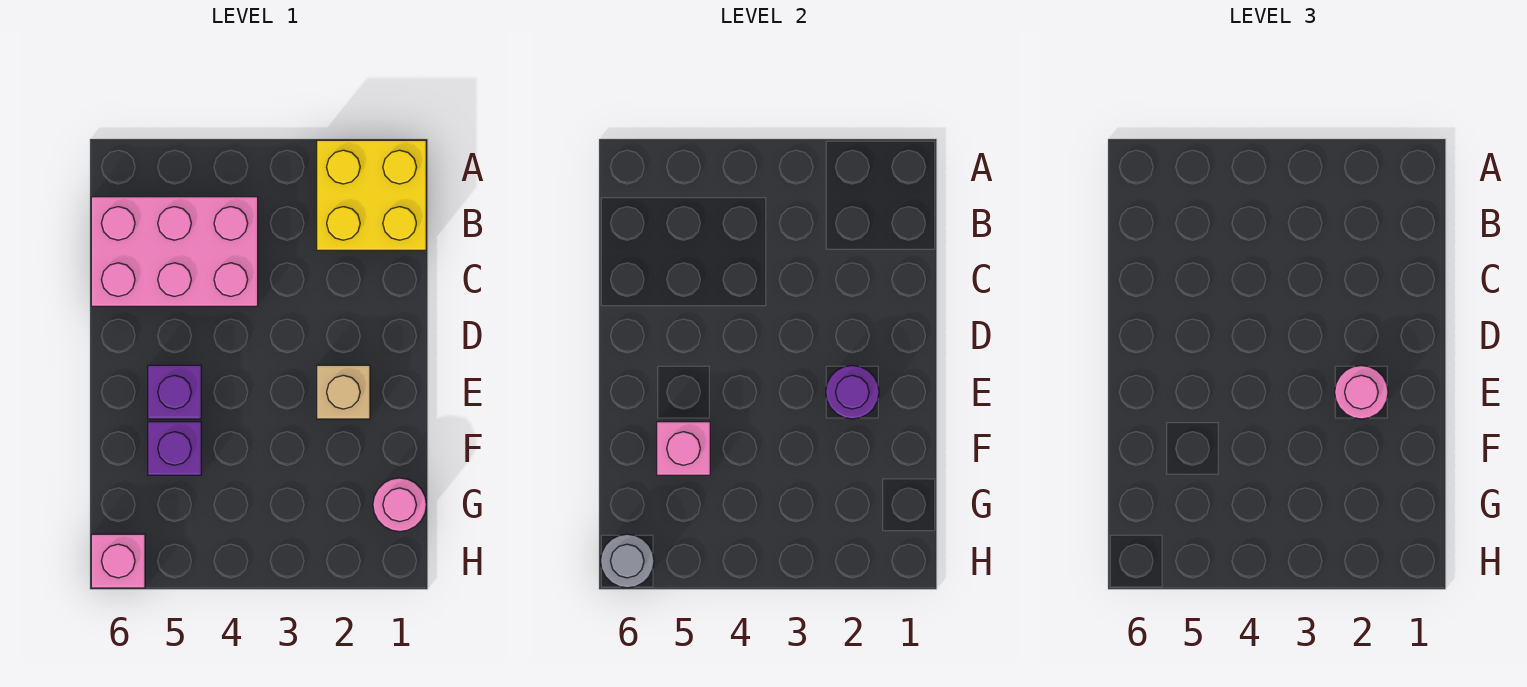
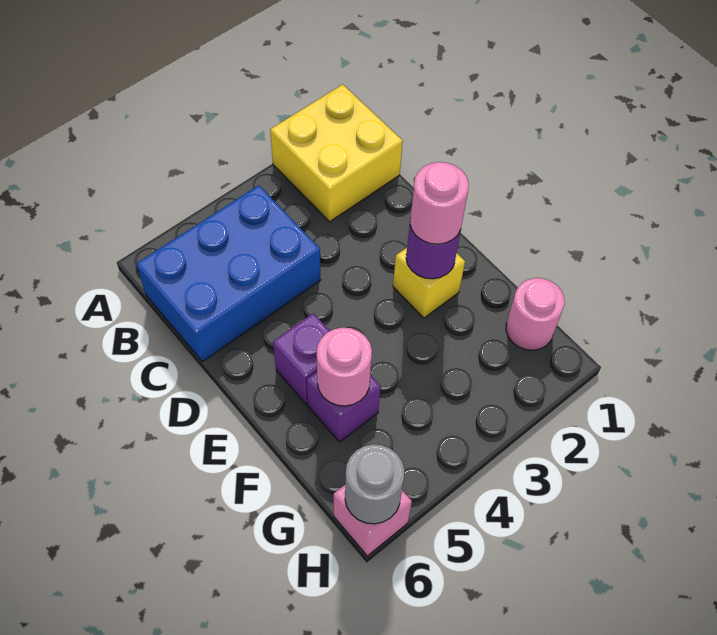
pink 2x3 brick [91,197,258,306] -> blue 2x3 brick [136,186,320,362]
tan 1x1 brick [317,365,370,419] -> yellow 1x1 brick [393,248,465,318]
pink 1x1 brick [657,422,710,475] -> pink 1x1 round brick [317,327,372,406]

